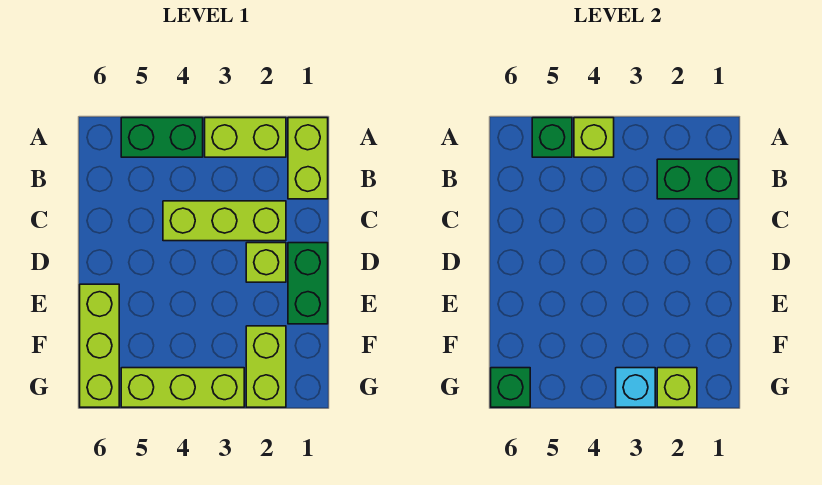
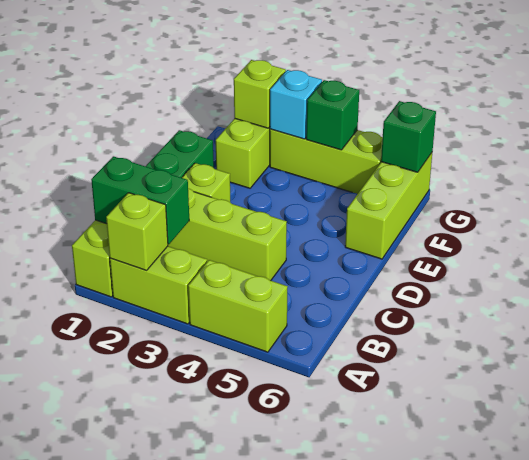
green 1x2 brick [121,118,203,157] -> lime 1x2 brick [188,260,288,352]
lime 1x1 brick [574,118,614,157] -> lime 1x1 brick moved to [106,193,168,270]
green 1x1 brick [532,118,572,157] -> green 1x1 brick moved to [306,80,359,150]

